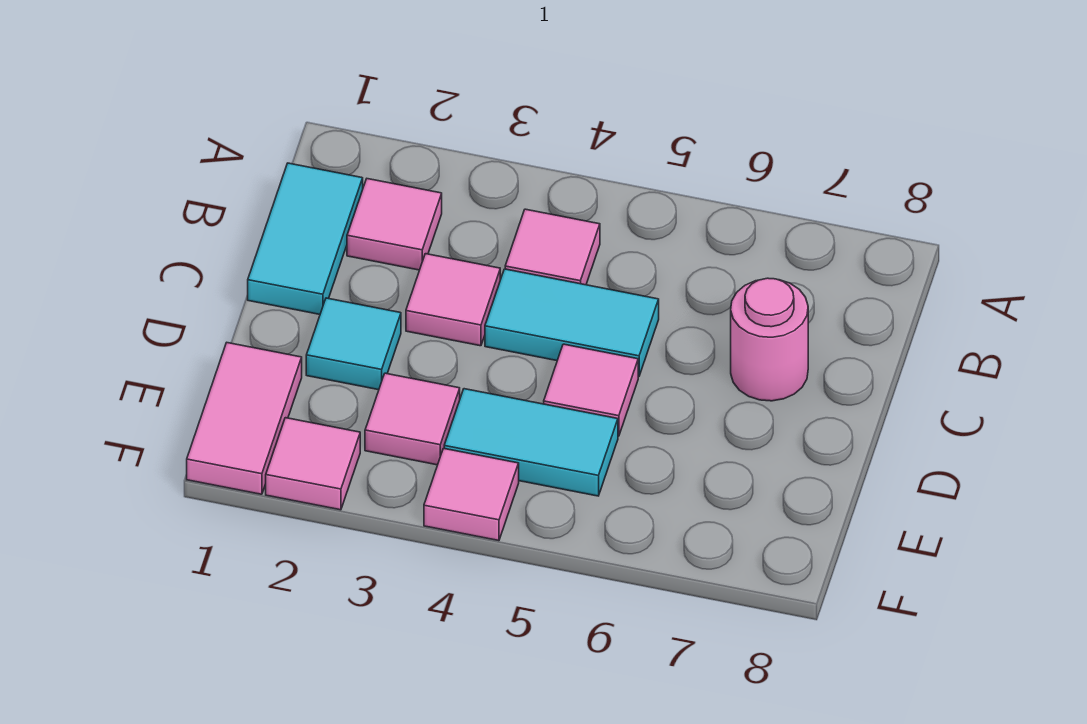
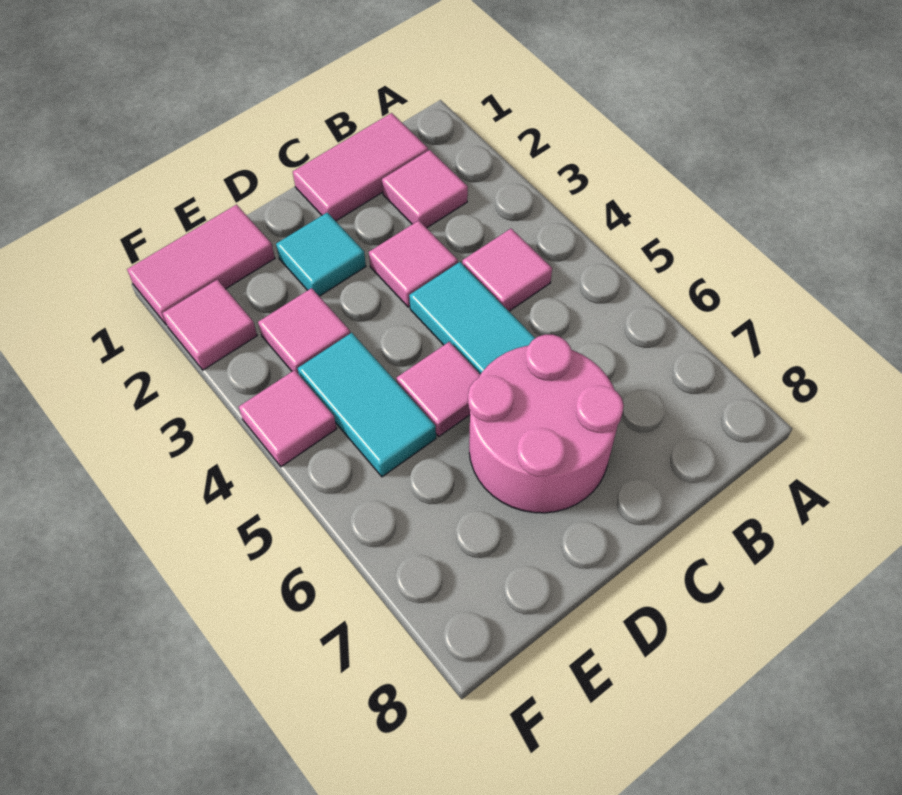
cyan 1x2 tile [248,163,363,314] -> pink 1x2 tile [293,113,428,221]
pink 1x1 round brick [731,278,808,401] -> pink 2x2 round brick [468,335,624,513]

